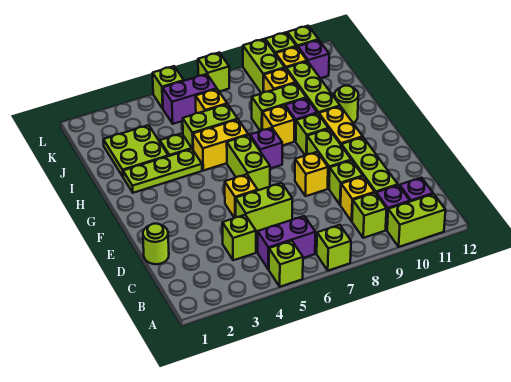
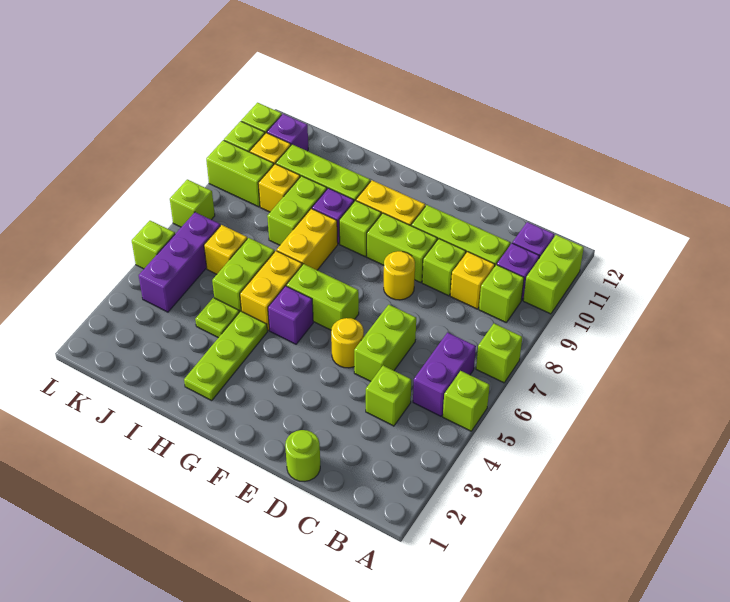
yellow 1x1 brick [225,174,258,218] -> yellow 1x1 round brick [331,318,364,368]
yellow 1x1 brick [295,152,328,196] -> yellow 1x1 round brick [384,251,415,300]
purple 1x1 brick [250,128,282,169] -> purple 1x1 brick moved to [268,286,313,344]
yellow 1x1 brick [262,105,295,146] -> yellow 1x2 brick [277,209,338,270]
lime 1x1 round brick [335,86,358,123] -> none
lime 2x2 plate [103,125,168,176] -> none
purple 1x2 brick [162,74,217,124] -> purple 1x3 brick [139,212,220,312]

